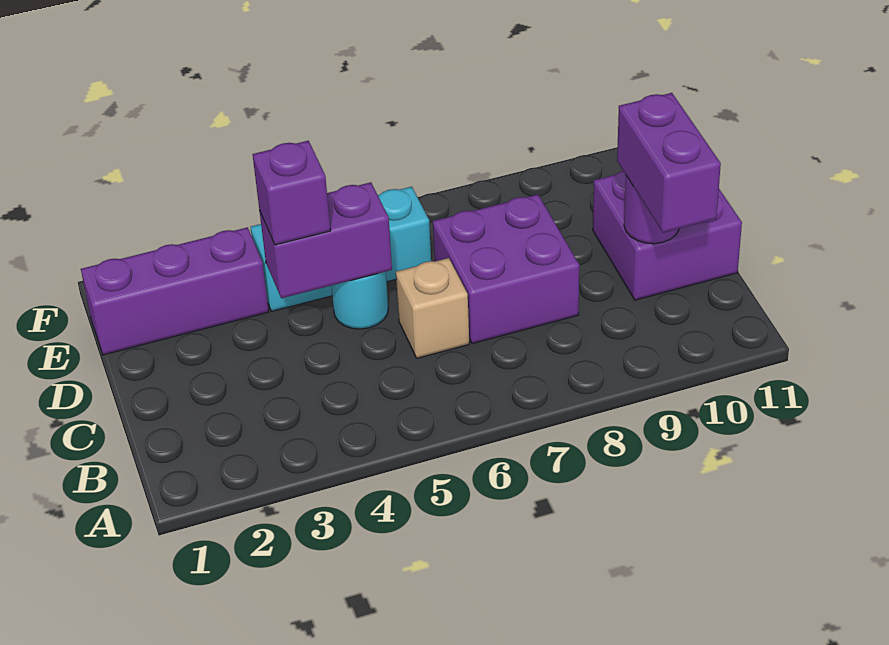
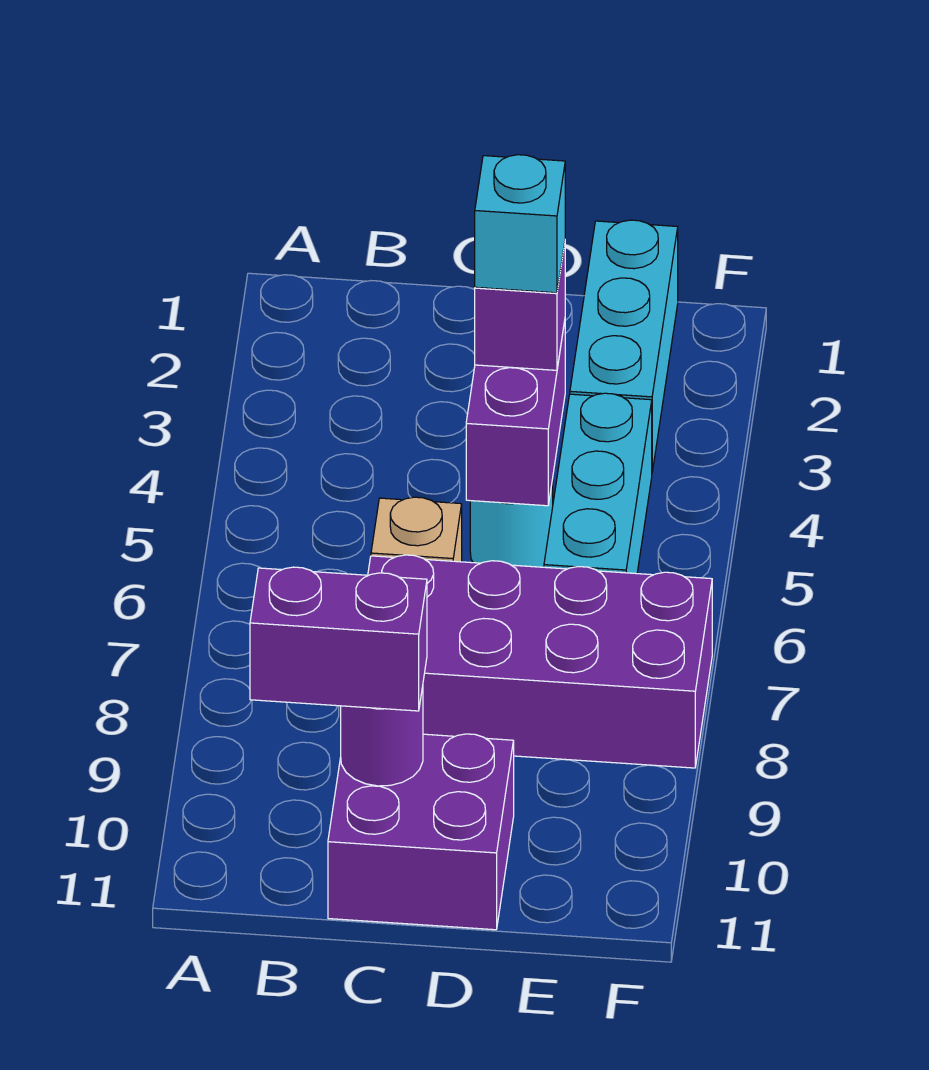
purple 2x2 brick [433,194,579,344] -> purple 2x4 brick [368,555,712,768]
none -> cyan 1x1 brick [475,155,565,293]
purple 1x3 brick [81,227,269,355] -> cyan 1x3 brick [570,220,678,471]

